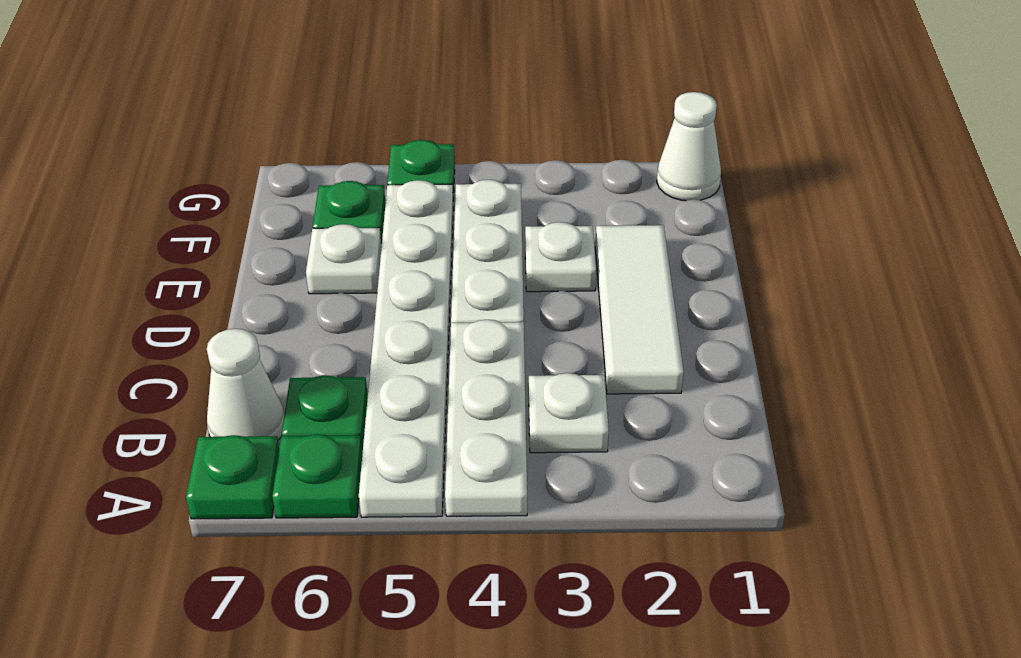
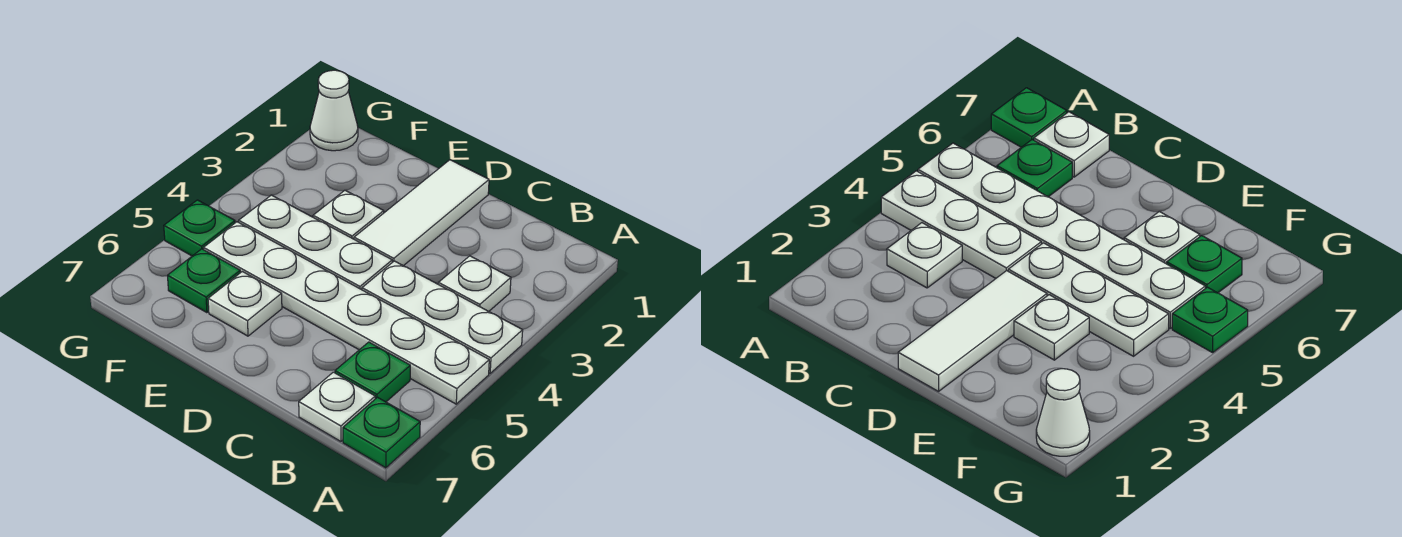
green 1x1 plate [272,434,362,518] -> none
white 1x1 cone [207,329,284,440] -> white 1x1 plate [299,372,375,441]
white 1x3 tile [595,225,684,394] -> white 1x3 tile turned to [354,160,489,266]

